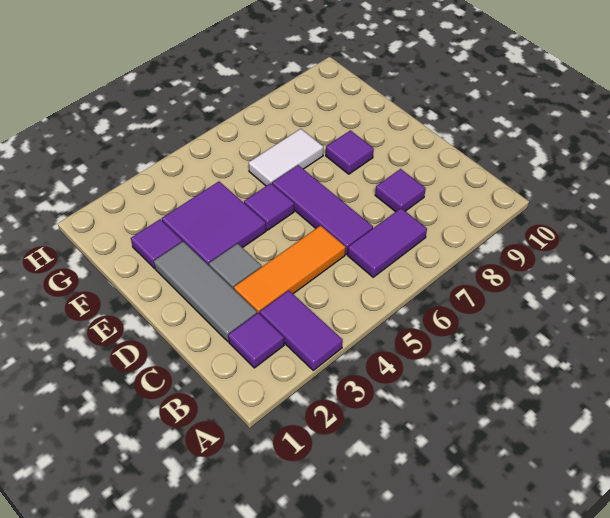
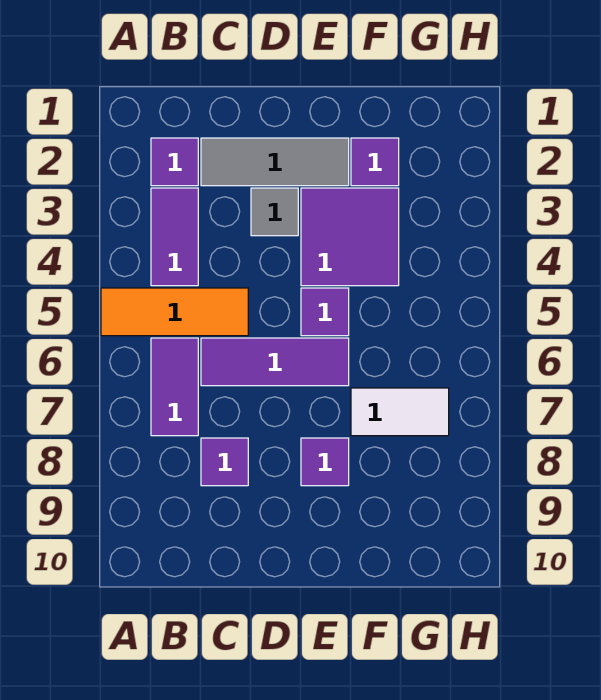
purple 1x2 tile [260,290,343,370] -> purple 1x2 tile turned to [151,188,198,286]
orange 1x3 tile [234,226,346,314] -> orange 1x3 tile turned to [101,288,248,336]
white 1x2 tile [249,129,323,186] -> white 1x2 tile turned to [351,388,449,436]

